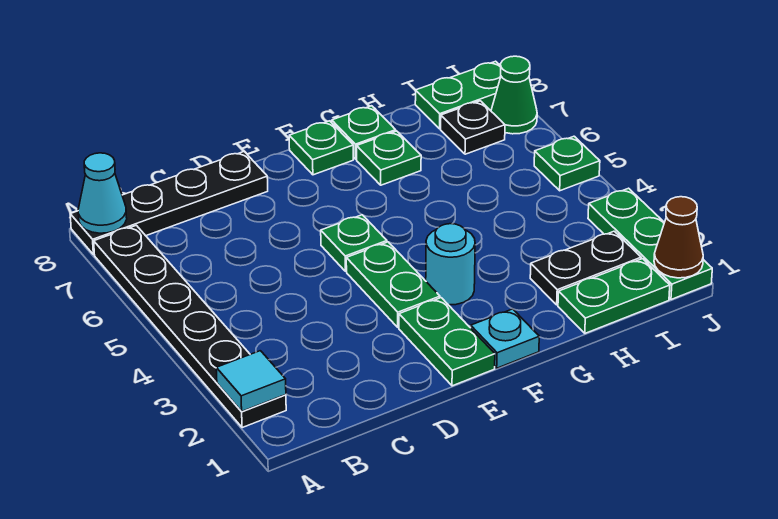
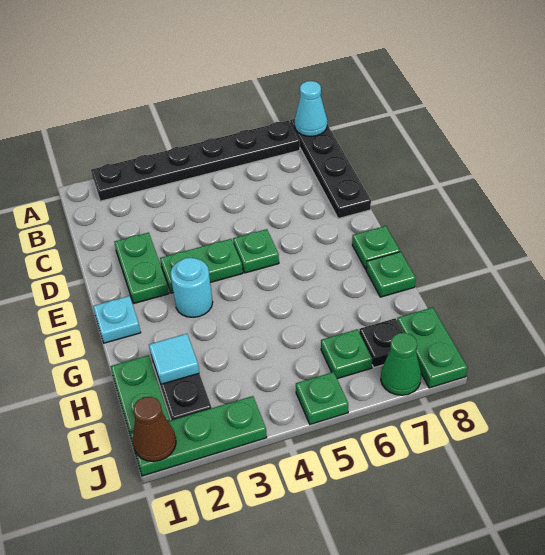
cyan 1x1 tile [216,351,286,411] -> cyan 1x1 tile moved to [149,334,199,384]
green 1x2 plate [399,298,495,386] -> green 1x2 plate turned to [114,232,169,304]
green 1x1 plate [357,131,421,185] -> green 1x1 plate moved to [321,329,372,379]

